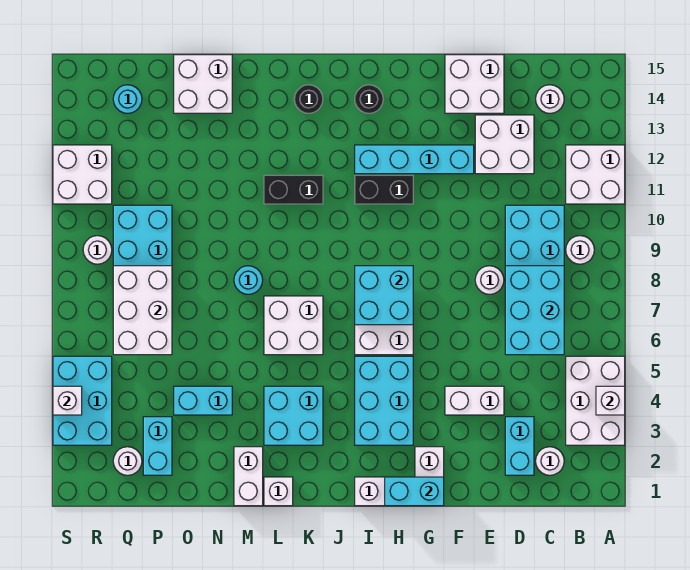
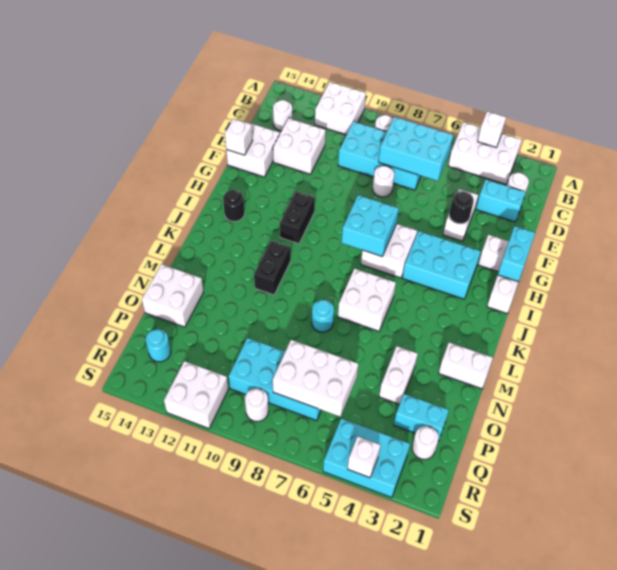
cyan 1x4 brick [355,145,474,174] -> none
cyan 2x2 brick [264,386,323,445] -> none
black 1x1 round brick [294,85,323,113] -> black 1x1 round brick moved to [449,191,474,224]
white 1x1 brick [264,477,293,506] -> white 1x1 brick moved to [225,119,253,155]
cyan 1x2 brick [174,386,232,415] -> white 1x2 brick [379,346,418,404]

